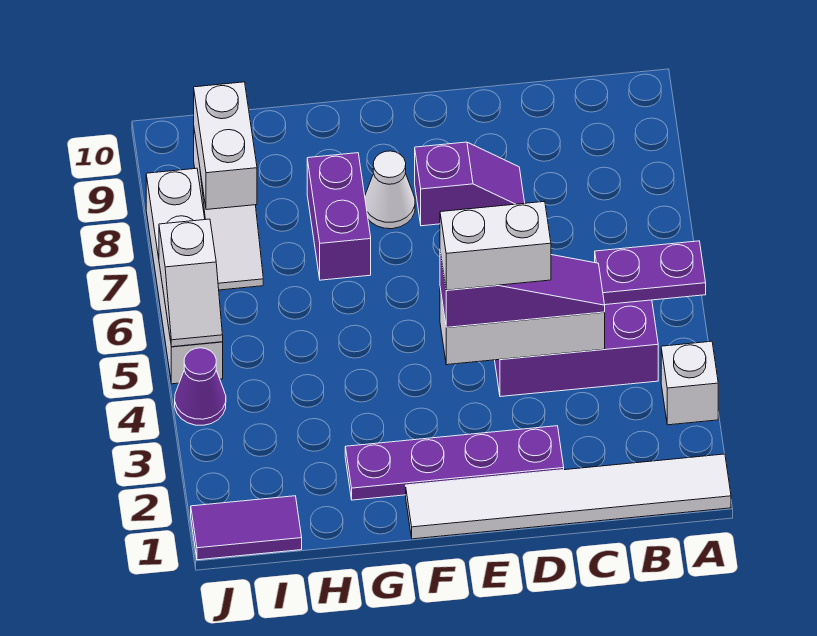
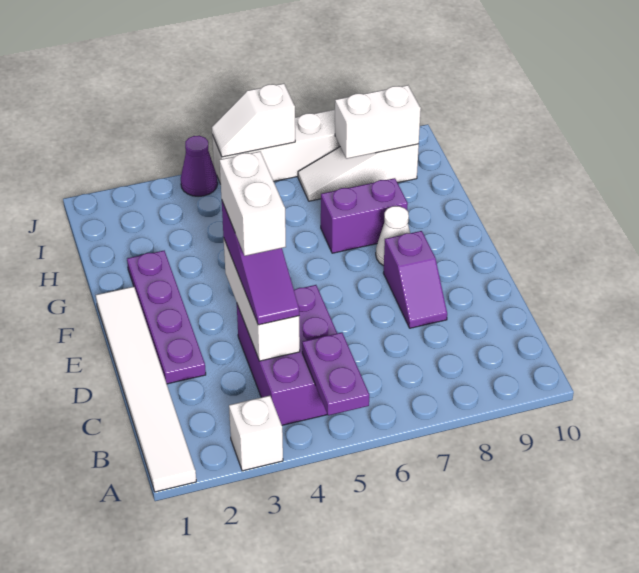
purple 1x2 tile [191,496,302,560] -> none

